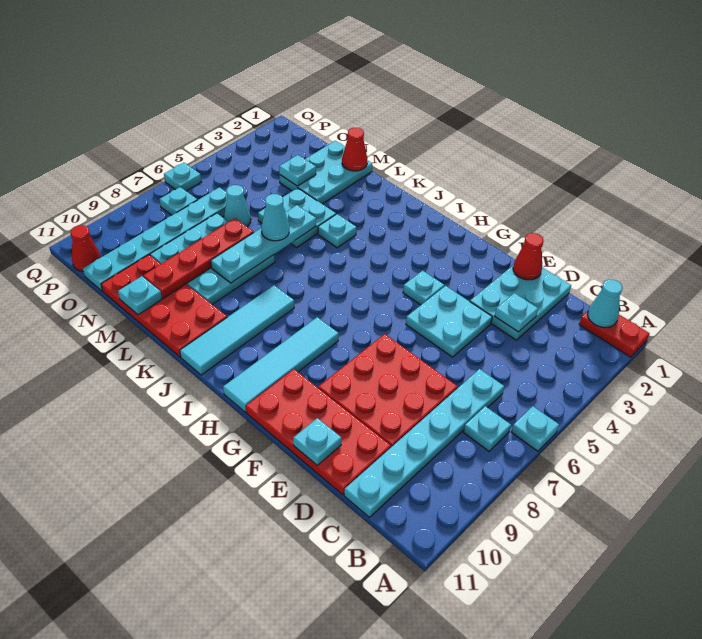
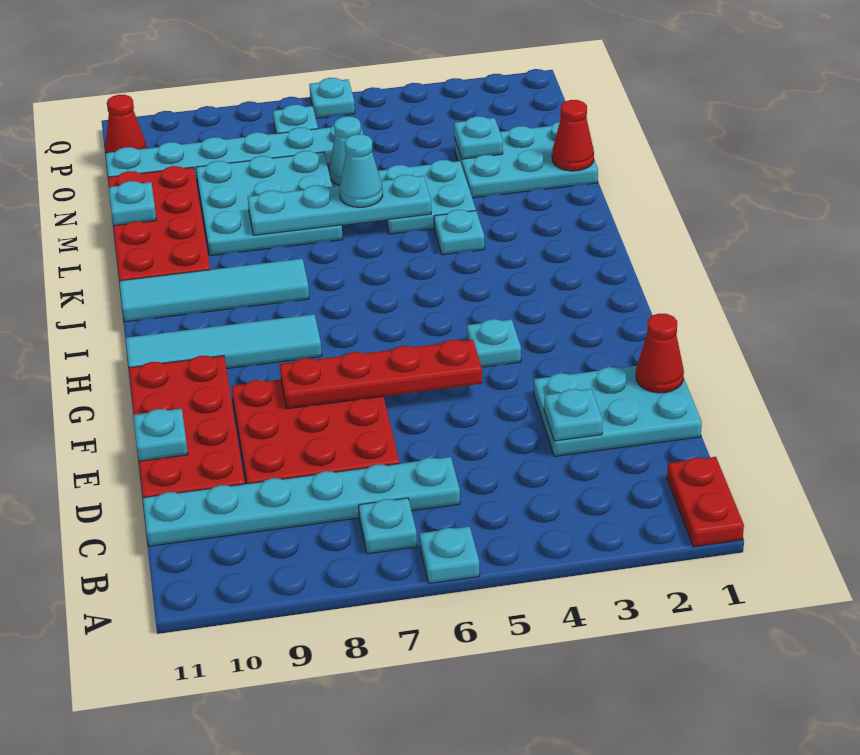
cyan 1x1 cone [588,280,622,327] -> none
cyan 2x2 plate [406,286,492,357] -> none
red 1x4 plate [143,218,254,299] -> red 1x4 plate moved to [280,340,482,409]

